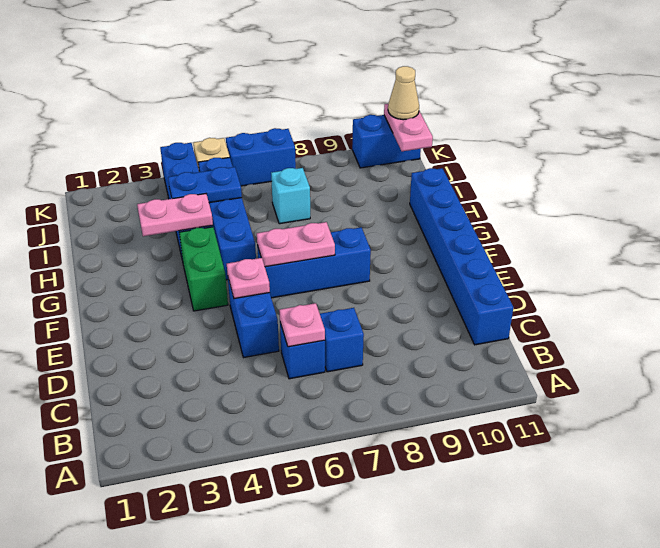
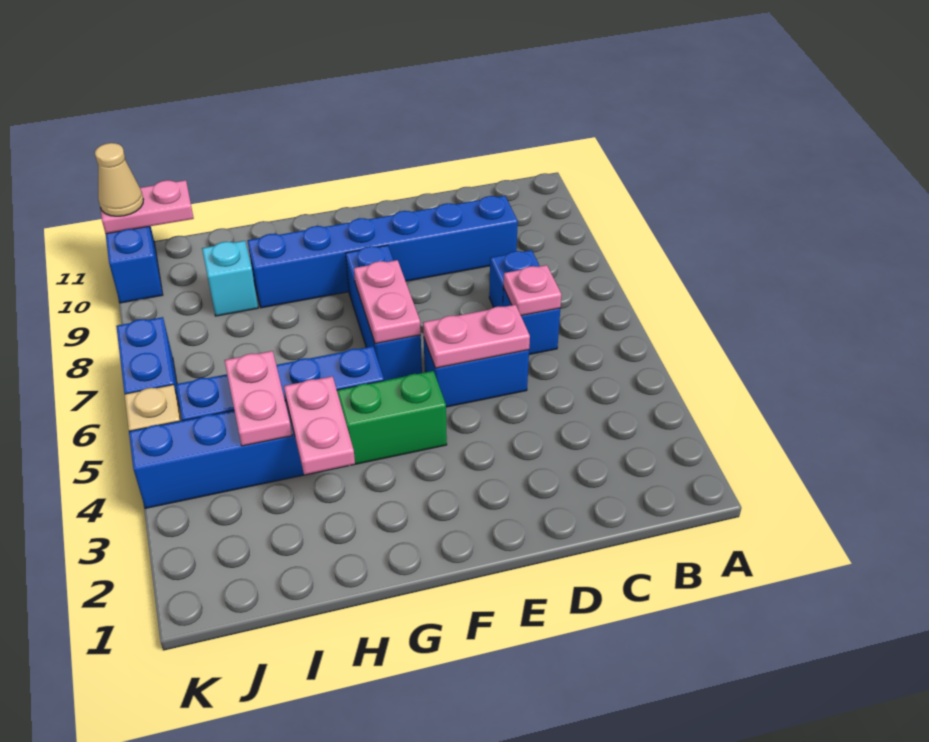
blue 1x6 brick [410,168,513,345] -> blue 1x6 brick moved to [247,196,518,308]
pink 1x1 plate [227,258,270,299] -> pink 1x2 plate [423,305,530,368]
blue 1x2 plate [168,167,242,203] -> pink 1x2 plate [224,351,292,446]
cyan 1x1 brick [271,168,310,224] -> cyan 1x1 brick moved to [202,241,258,316]

